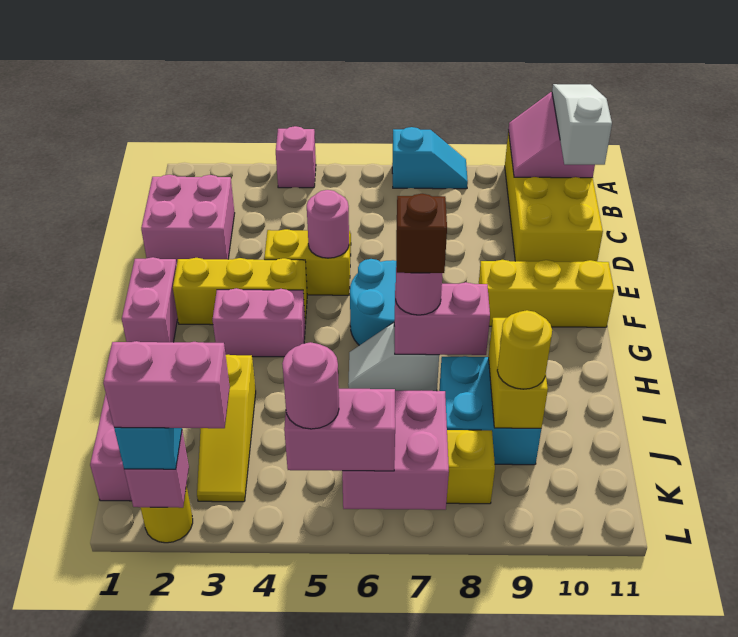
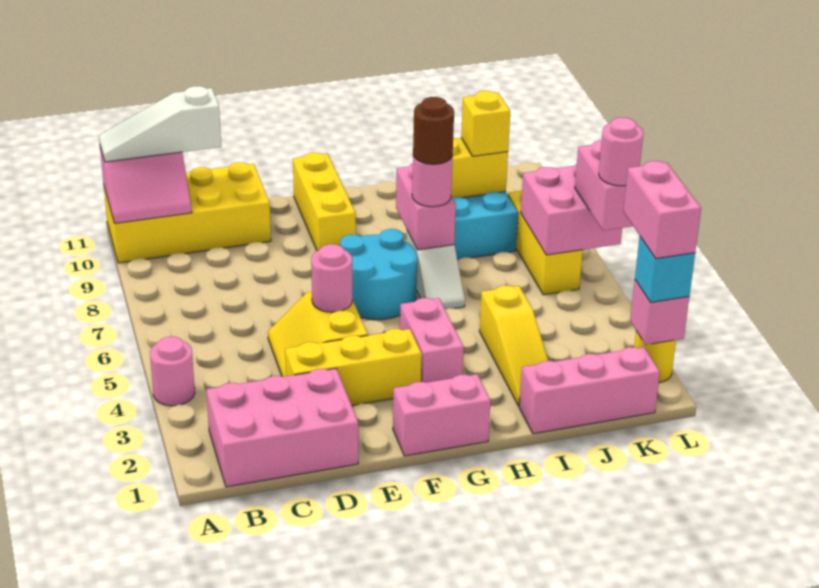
pink 1x1 brick [276,126,316,188] -> pink 1x1 round brick [150,337,195,406]
cyan 1x2 slope [392,127,468,189] -> none
pink 2x2 brick [141,175,235,264] -> pink 2x3 brick [206,368,358,487]
yellow 1x3 brick [173,258,307,325] -> yellow 1x3 brick turned to [285,329,422,405]
brown 1x1 brick [396,194,447,273] -> brown 1x1 round brick [413,97,454,164]
yellow 1x3 slope [197,355,256,502] -> yellow 1x3 slope turned to [479,286,548,406]
yellow 1x1 round brick [497,310,552,389] -> yellow 1x1 brick [461,91,510,156]

